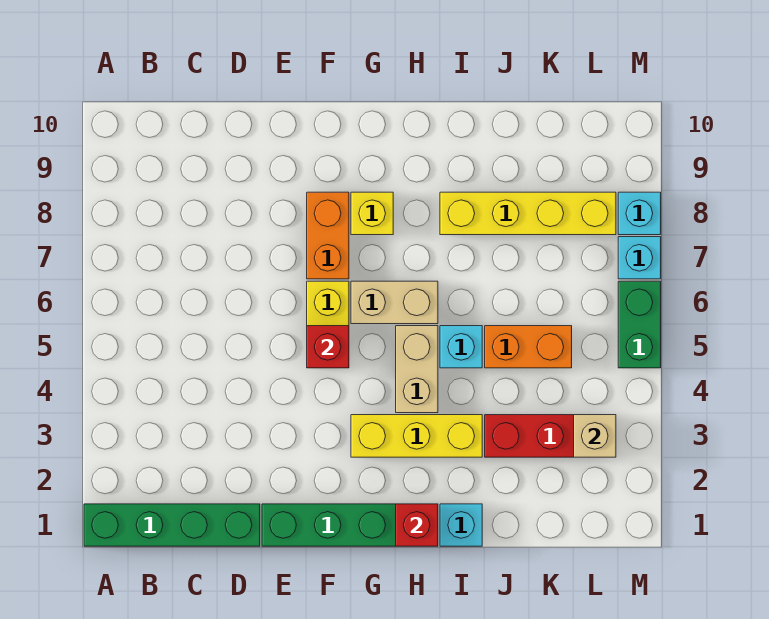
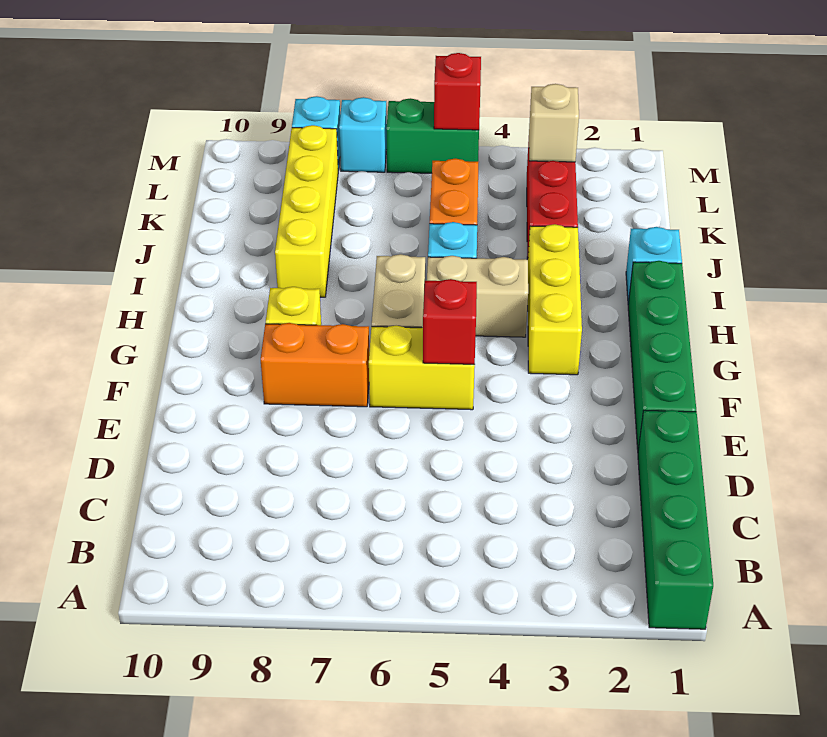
red 1x1 brick [396,504,438,546] -> red 1x1 brick moved to [434,53,481,130]

